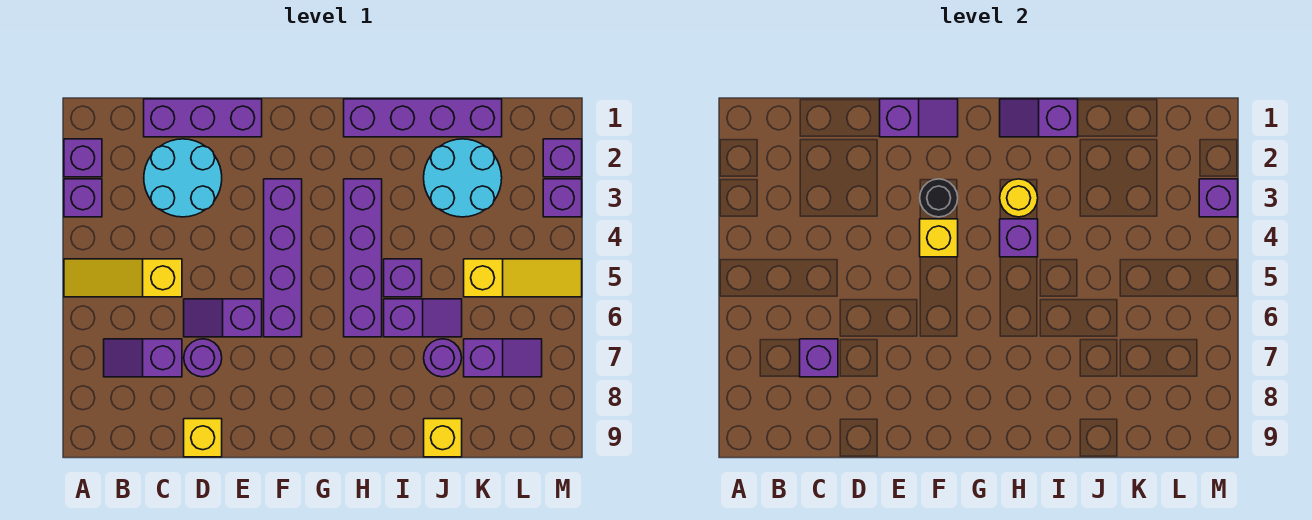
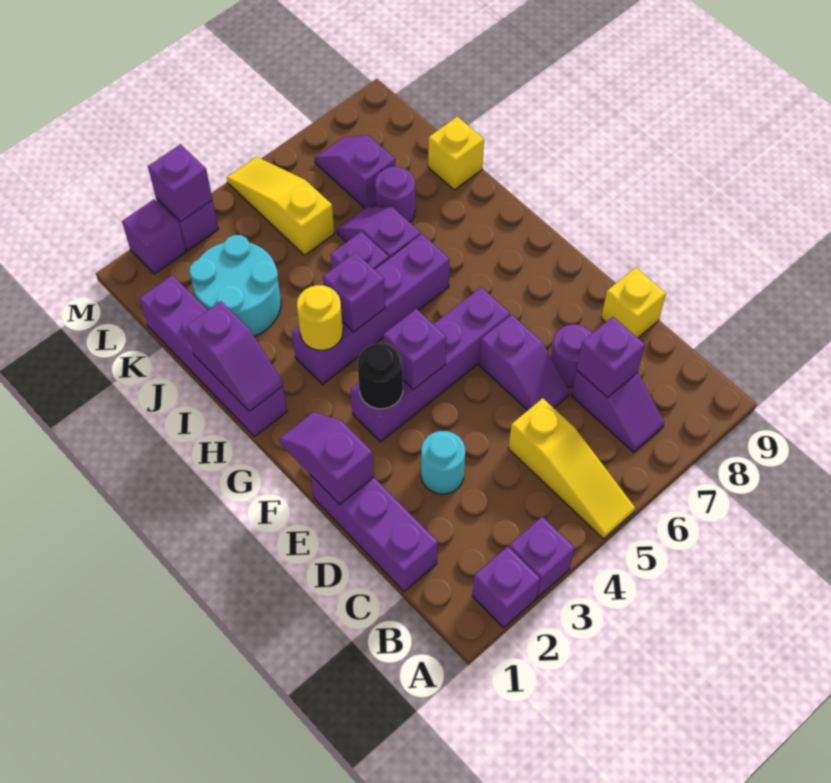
cyan 2x2 round brick [144,139,222,217] -> cyan 1x1 round brick [421,431,465,494]
yellow 1x1 brick [920,219,958,257] -> purple 1x1 brick [384,309,446,390]

